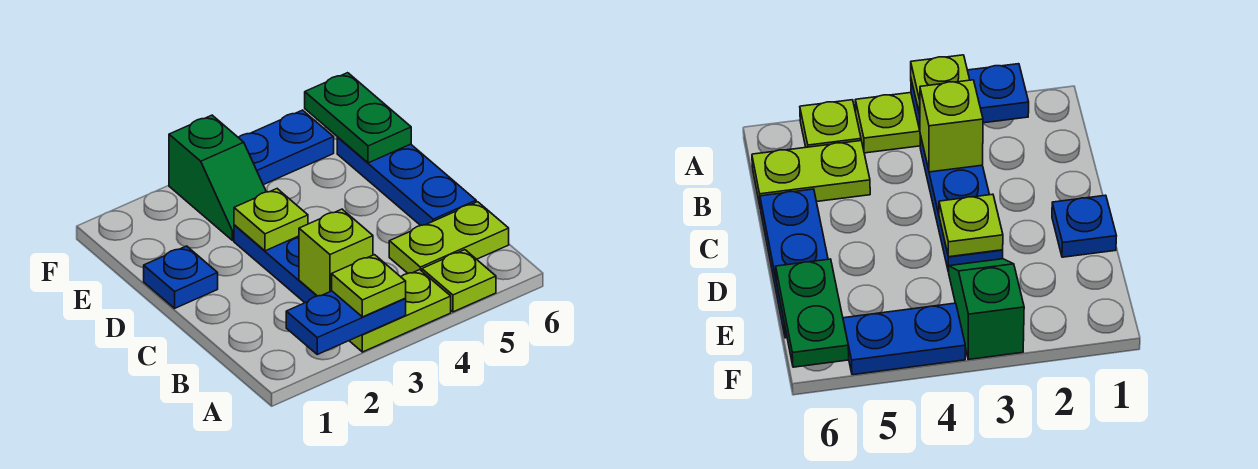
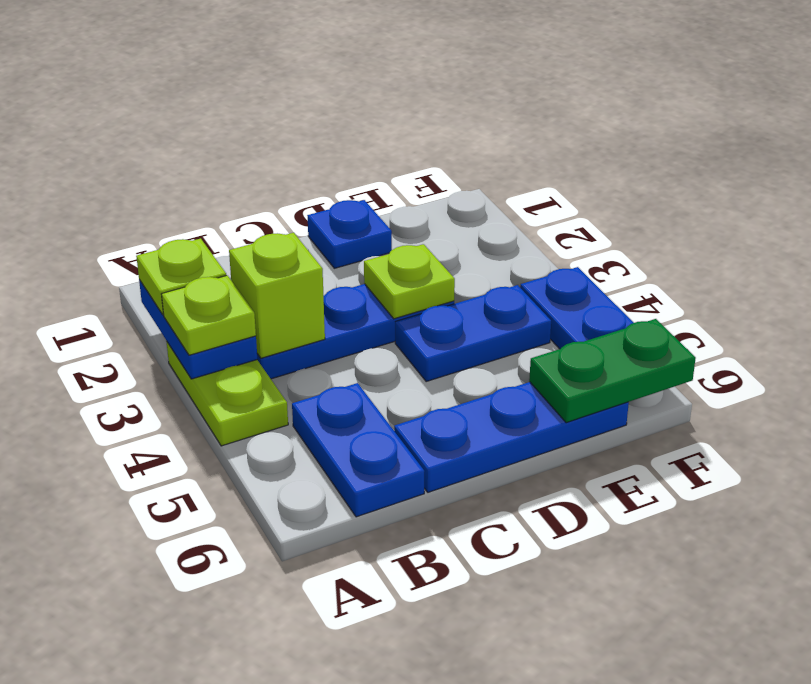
lime 1x1 plate [422,250,496,312] -> lime 1x1 plate moved to [136,238,226,315]
lime 1x2 plate [389,202,509,273] -> blue 1x2 plate [292,383,425,517]
none -> blue 1x2 plate [395,285,551,382]
green 1x2 slope [169,115,266,241] -> none

